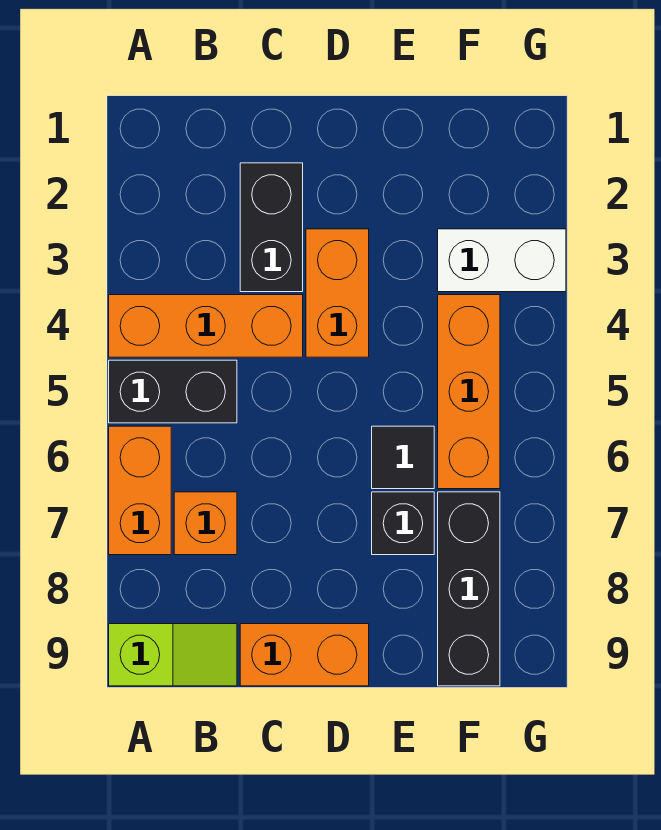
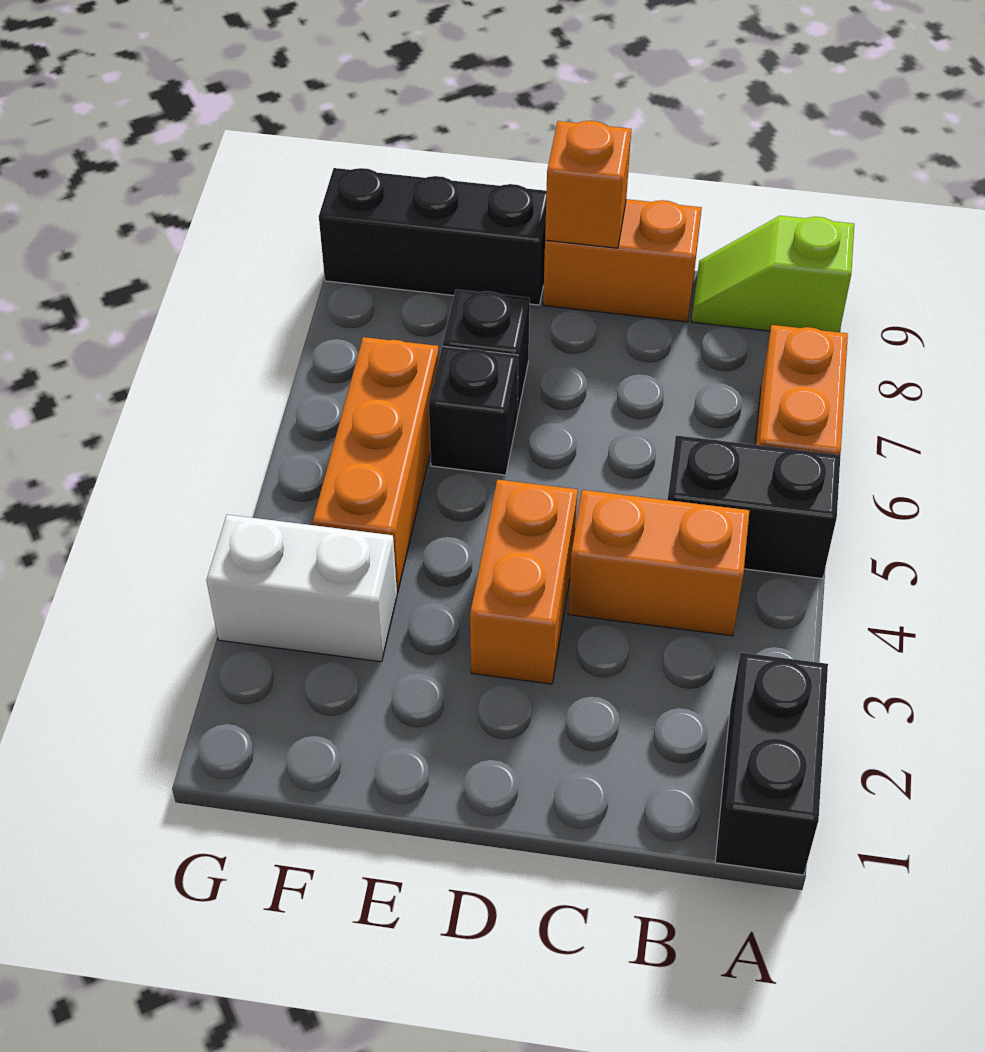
orange 1x3 brick [109,295,303,357] -> orange 1x2 brick [568,490,750,636]
orange 1x1 brick [174,492,237,555] -> orange 1x1 brick moved to [545,121,631,248]
black 1x2 brick [240,163,303,292] -> black 1x2 brick moved to [715,653,828,875]
black 1x1 tile [372,426,434,489] -> black 1x1 brick [429,346,518,475]
black 1x3 brick [438,492,500,686] -> black 1x3 brick turned to [319,168,547,305]

